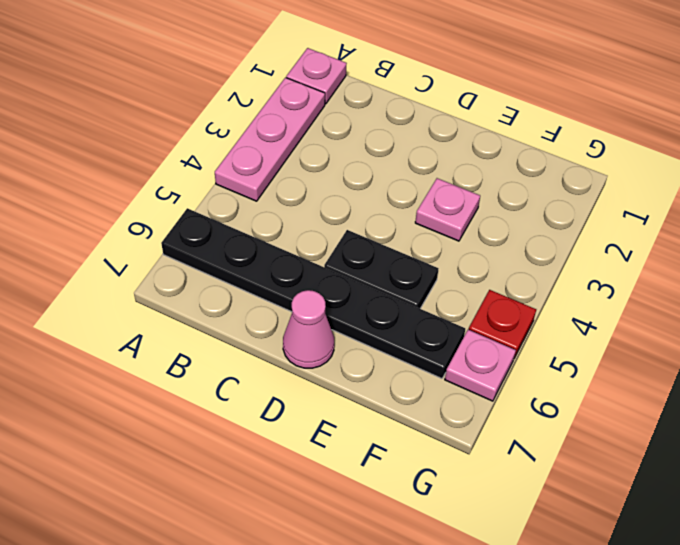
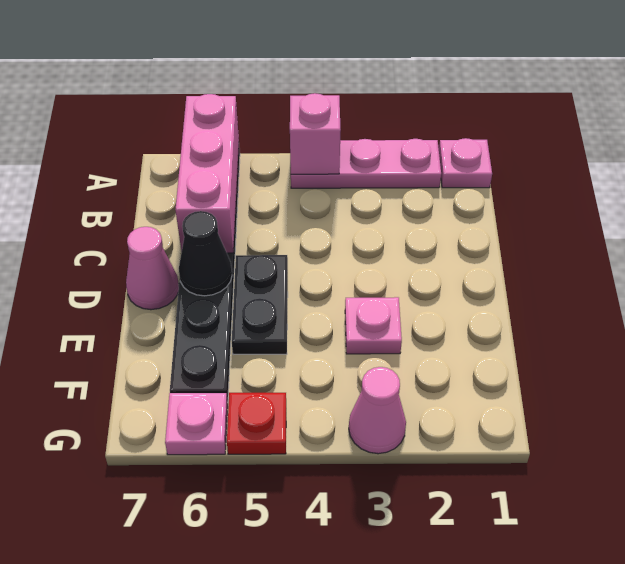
none -> pink 1x1 brick [290,93,341,174]
none -> pink 1x3 brick [175,94,239,253]
none -> black 1x1 cone [179,211,232,296]
none -> pink 1x1 cone [349,367,406,454]

